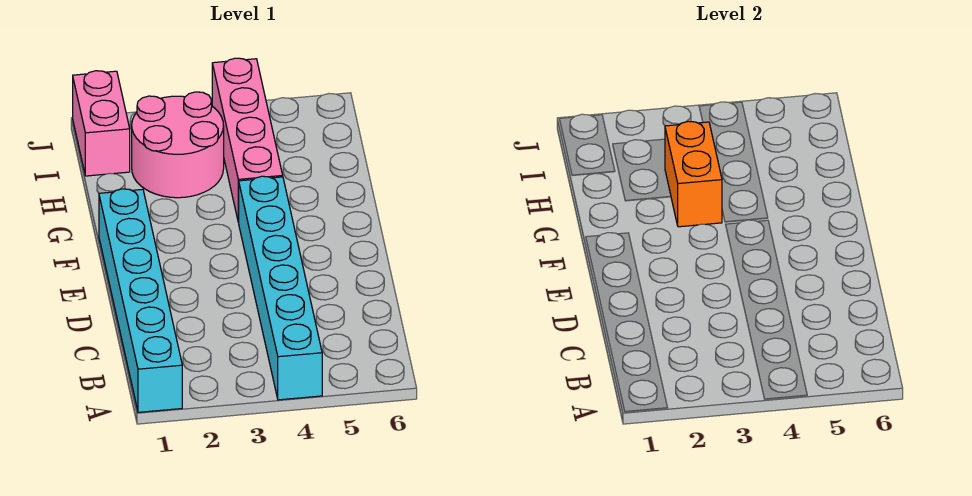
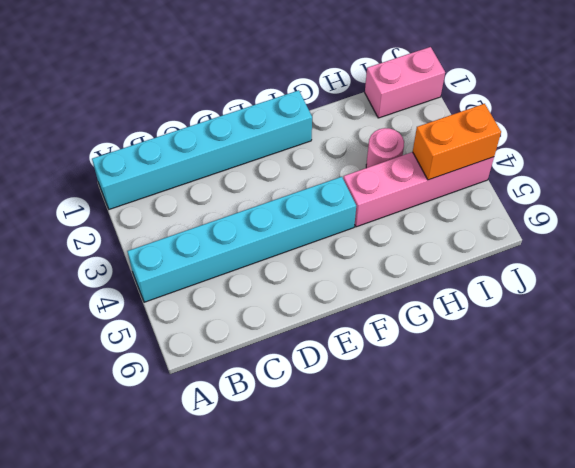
orange 1x2 brick [665,121,722,227] -> orange 1x2 brick moved to [413,104,501,180]
pink 2x2 round brick [132,92,224,198] -> pink 1x1 round brick [366,128,404,168]

